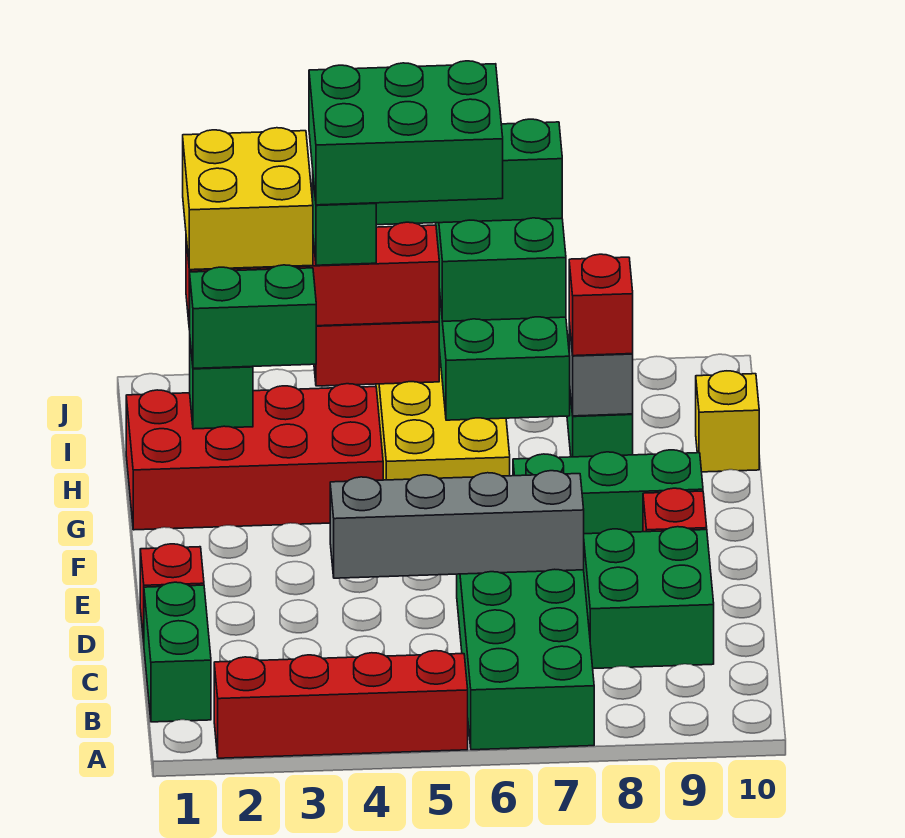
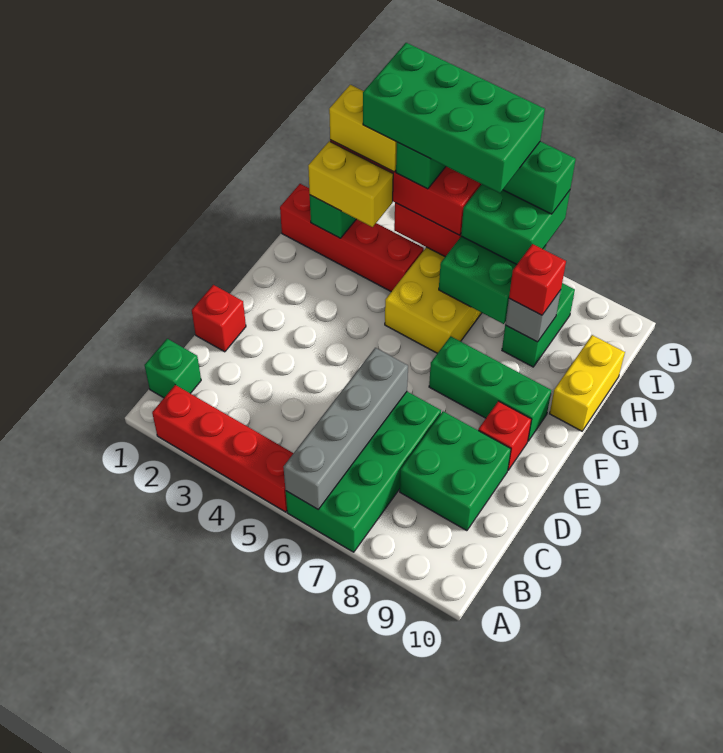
green 1x2 brick [144,582,211,722] -> green 1x1 brick [144,339,201,398]
grey 1x4 brick [330,471,584,578] -> grey 1x4 brick turned to [284,348,408,509]
red 2x4 brick [126,384,383,530] -> red 1x4 brick [280,184,424,292]
green 1x2 brick [190,265,316,368] -> yellow 1x2 brick [308,141,393,227]
yellow 1x1 brick [696,371,759,472] -> yellow 1x2 brick [550,335,625,431]
yellow 2x2 brick [183,128,313,270] -> yellow 1x2 brick [329,85,397,172]
green 2x3 brick [309,61,503,205] -> green 2x4 brick [363,43,545,193]

